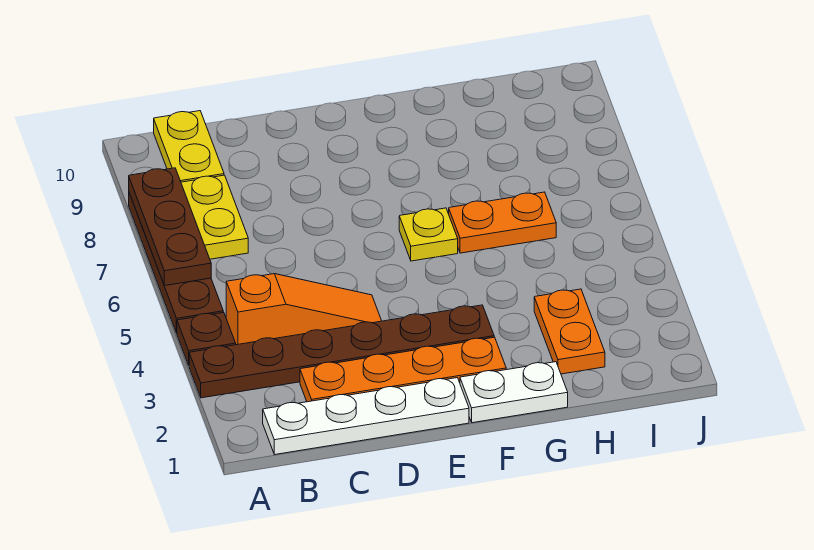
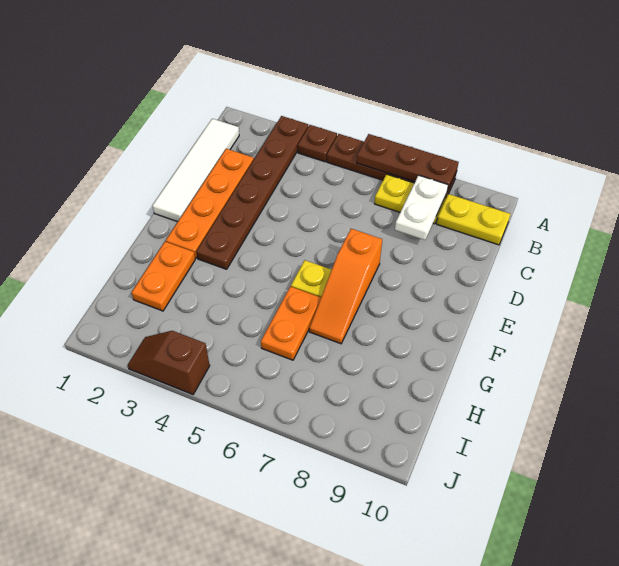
white 1x4 plate [263,378,469,455] -> white 1x4 tile [152,119,239,222]
orange 1x3 slope [226,274,381,345] -> orange 1x3 slope moved to [309,229,382,344]
white 1x2 plate [460,362,568,423] -> white 1x2 plate moved to [395,175,448,240]
orange 1x2 plate [534,289,605,374] -> orange 1x2 plate turned to [131,242,195,311]
none -> brown 1x2 slope [128,331,210,394]

